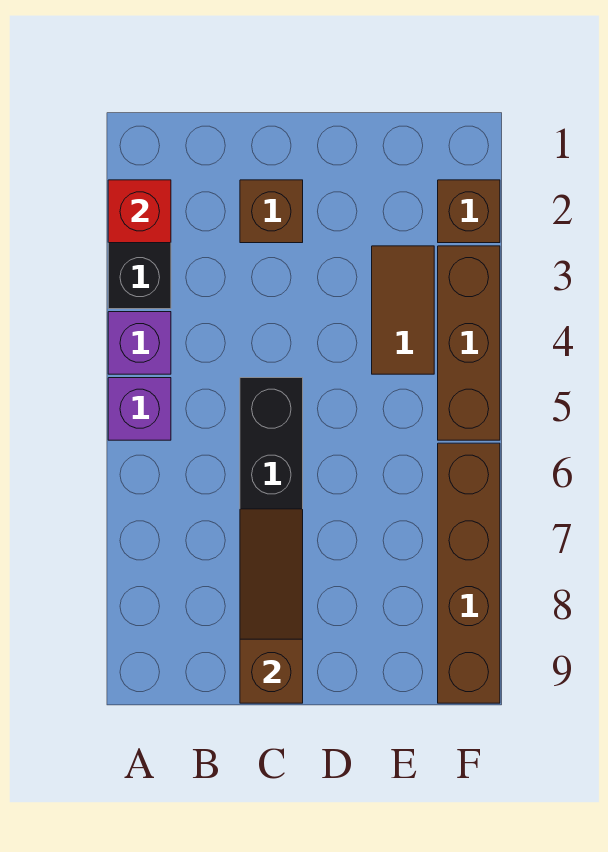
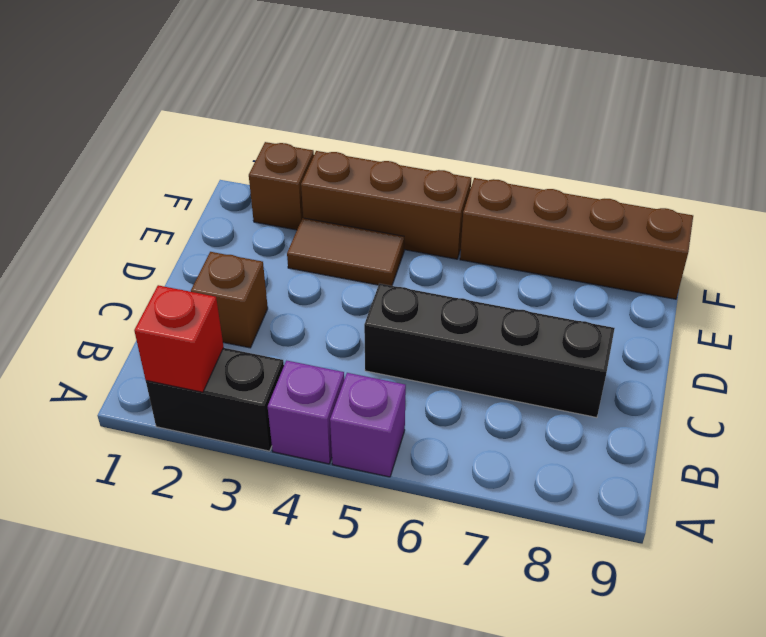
brown 1x3 slope [240,509,303,703] -> none

